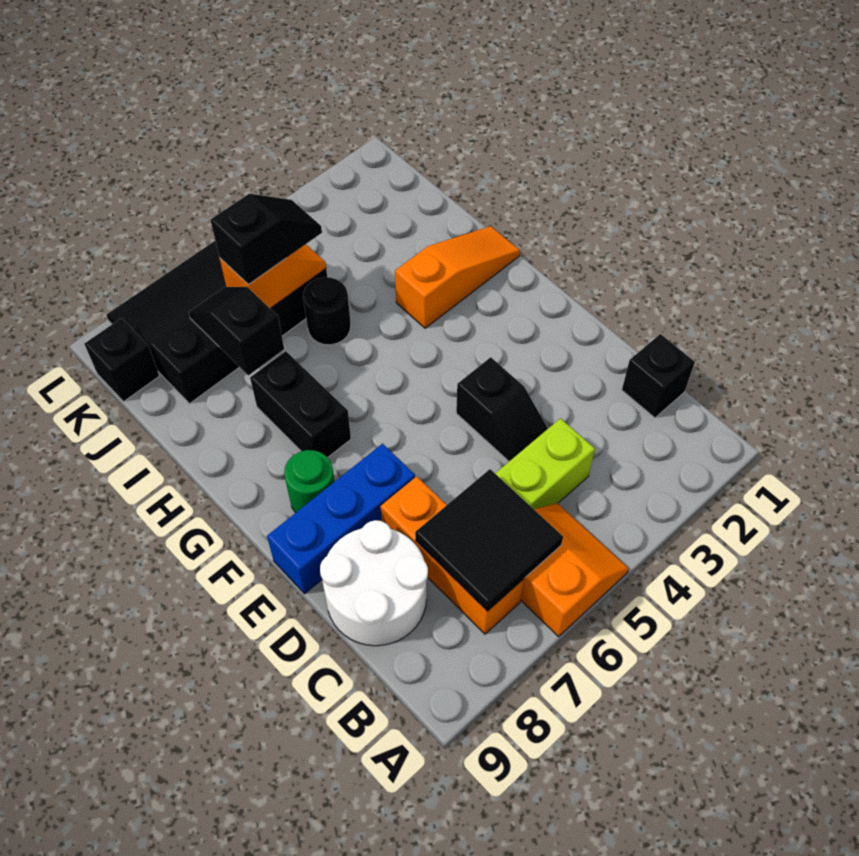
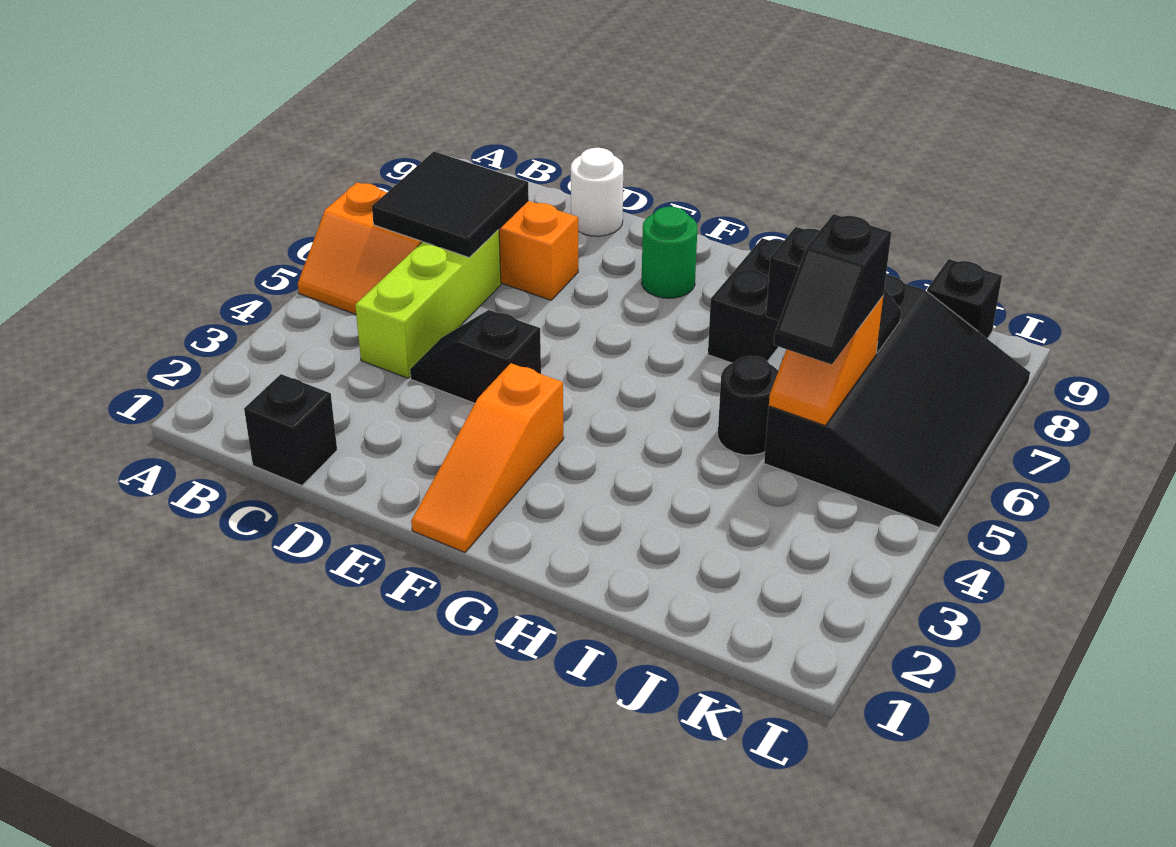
white 2x2 round brick [320,520,428,646] -> white 1x1 round brick [571,148,623,236]
blue 1x3 brick [267,444,415,594] -> none
black 1x2 brick [250,351,351,457] -> black 1x2 brick turned to [708,238,783,363]
orange 1x3 slope [395,226,520,328] -> orange 1x3 slope moved to [411,363,564,552]

